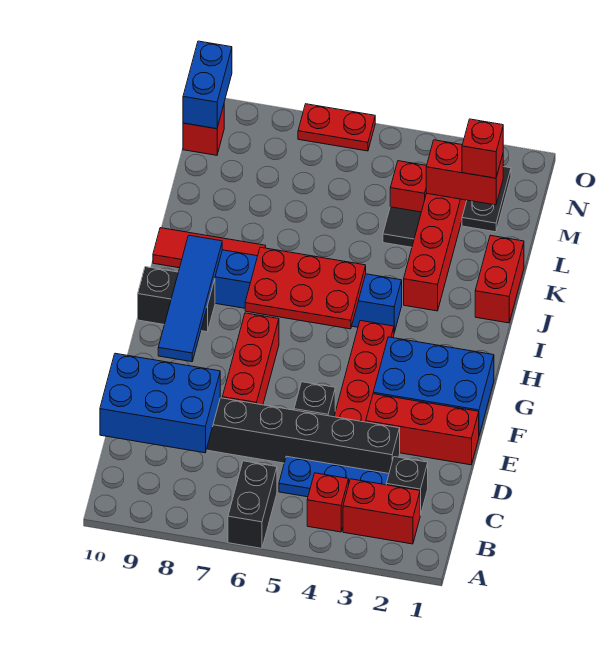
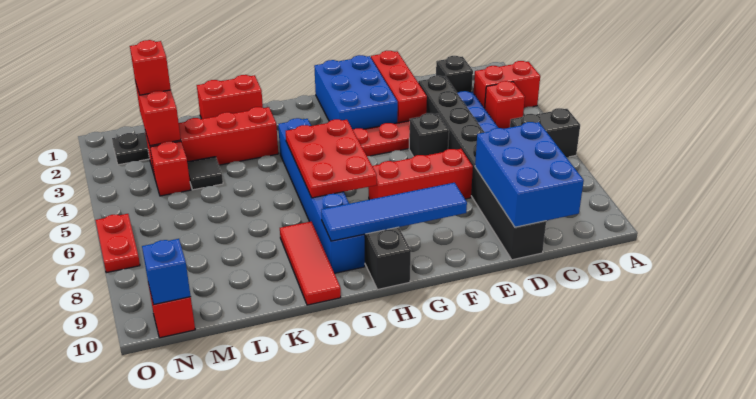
red 1x2 brick [343,479,420,544] -> red 1x2 brick turned to [474,61,540,108]
blue 1x2 brick [183,41,232,129] -> blue 1x1 brick [142,239,191,304]

